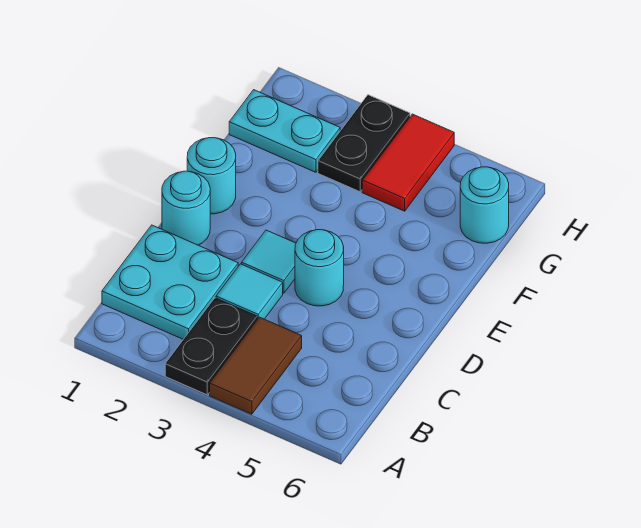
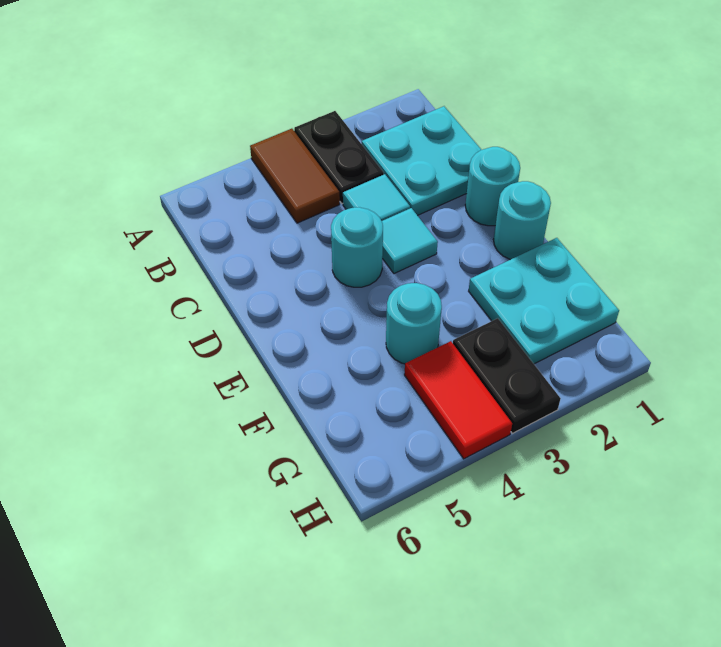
cyan 1x2 plate [229,90,340,172] -> cyan 2x2 plate [469,238,619,364]
cyan 1x1 round brick [460,167,509,243] -> cyan 1x1 round brick moved to [386,283,442,364]

